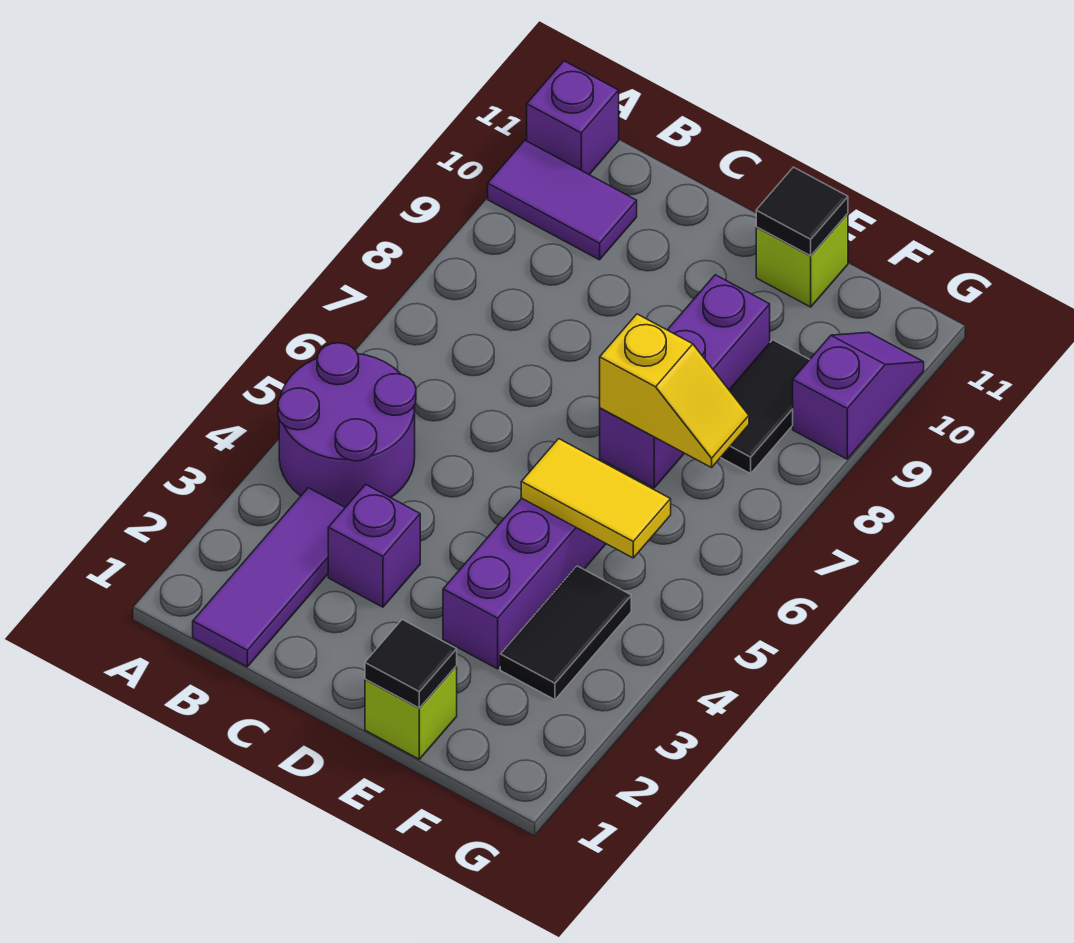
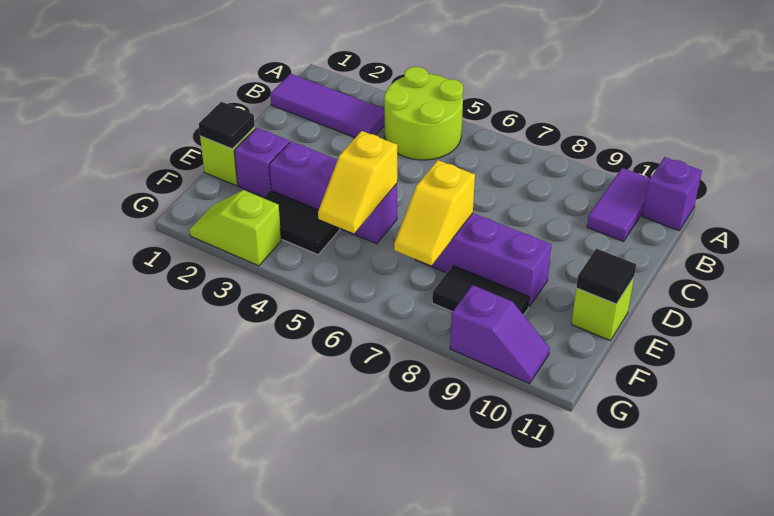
purple 2x2 round brick [278,343,416,507] -> lime 2x2 round brick [384,67,463,160]
purple 1x1 brick [328,484,420,607] -> purple 1x1 brick moved to [234,128,289,197]
yellow 1x2 tile [521,439,671,558] -> yellow 1x2 slope [318,131,397,233]
none -> lime 1x2 slope [189,190,281,266]

